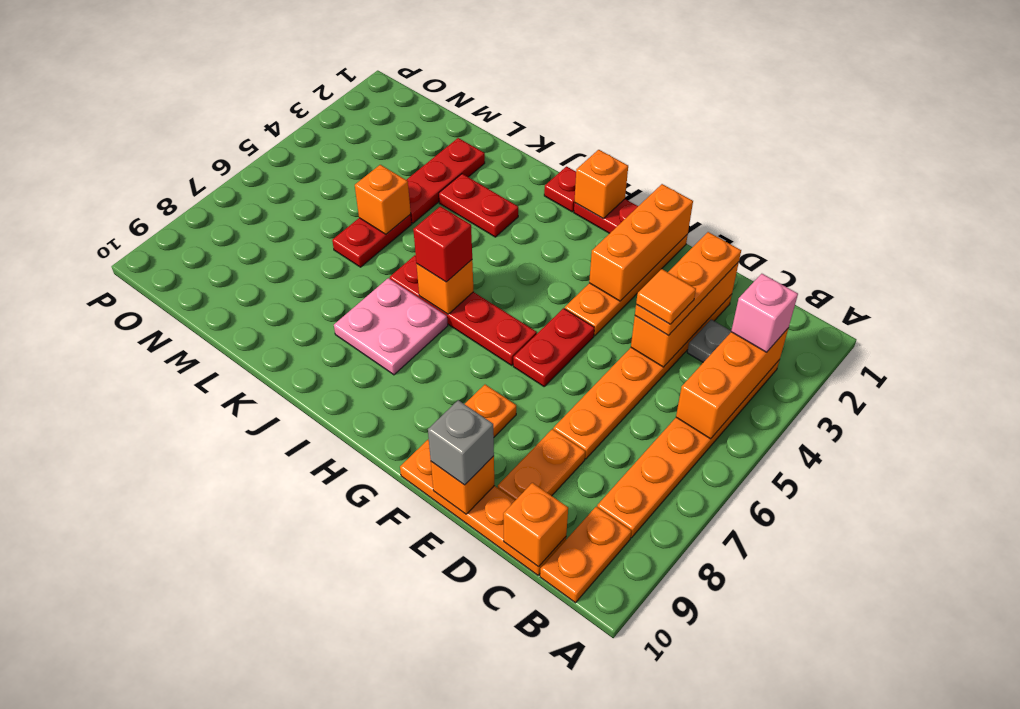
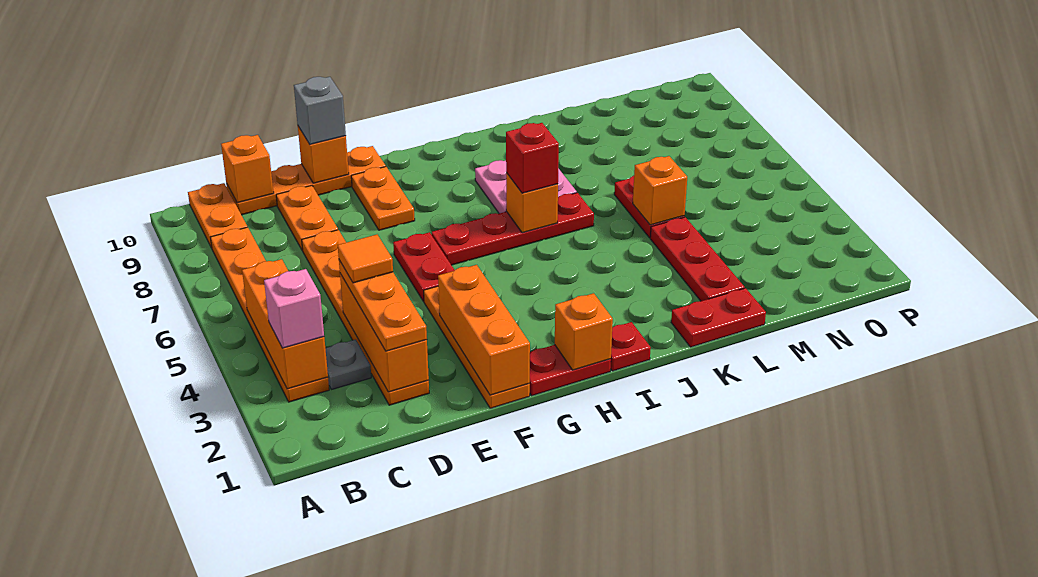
red 1x2 plate [439,174,518,237] -> red 1x2 plate moved to [671,288,766,347]

